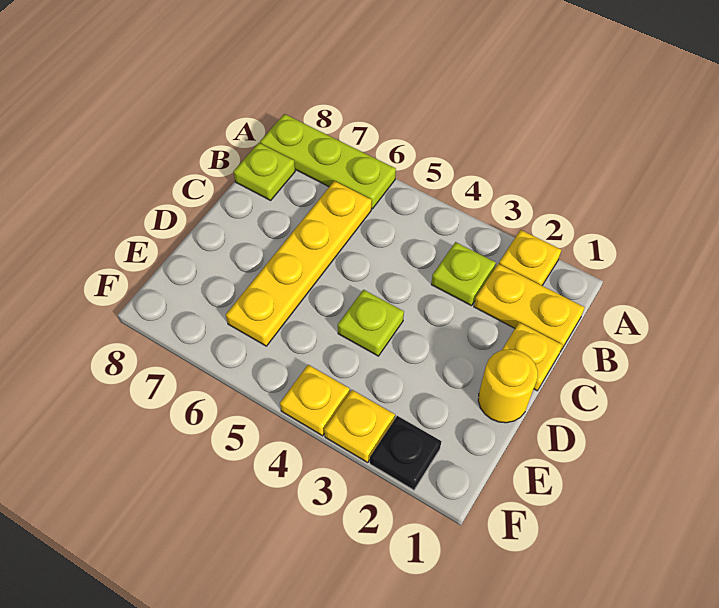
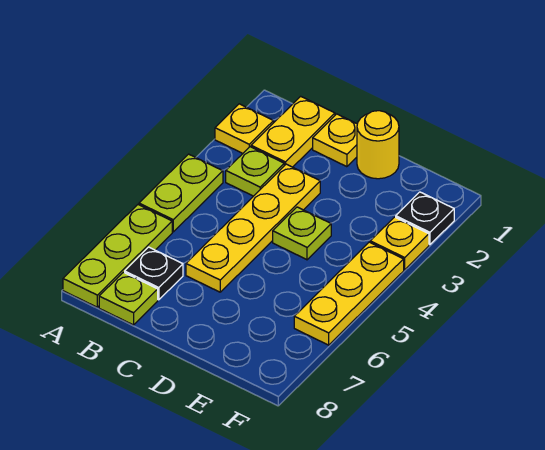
none -> lime 1x2 plate [139,154,223,232]
yellow 1x4 plate [226,181,372,346] -> yellow 1x4 plate turned to [186,164,320,292]
none -> black 1x1 plate [125,247,183,300]
yellow 1x1 plate [280,365,350,436] -> yellow 1x3 plate [294,242,404,345]

